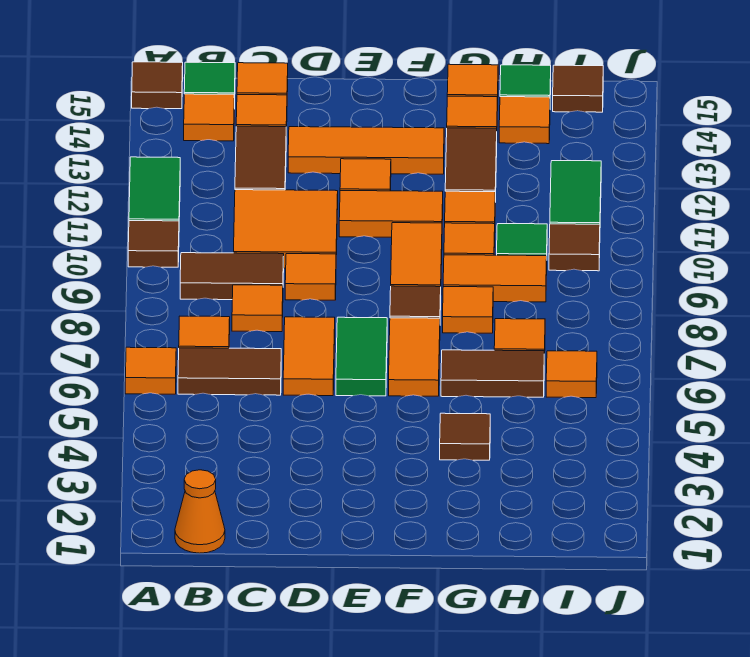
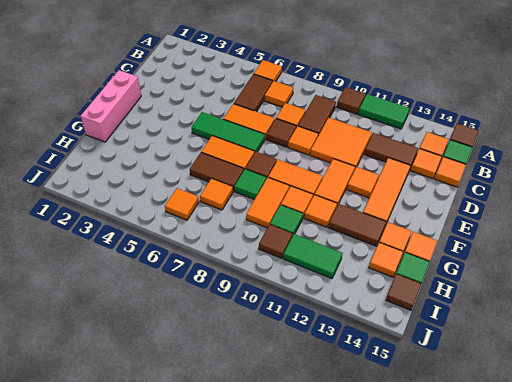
orange 1x1 cone [175,470,225,553] -> none
none -> pink 1x3 brick [81,70,141,142]
green 1x2 tile [336,317,387,396] -> green 1x3 tile [191,112,265,152]
brown 1x1 tile [440,413,490,460] -> brown 1x1 tile moved to [266,119,296,147]
brown 1x2 tile [441,350,544,397] -> brown 1x2 tile turned to [190,153,244,191]
orange 1x1 tile [443,287,493,333] -> green 1x1 tile [234,169,266,200]

